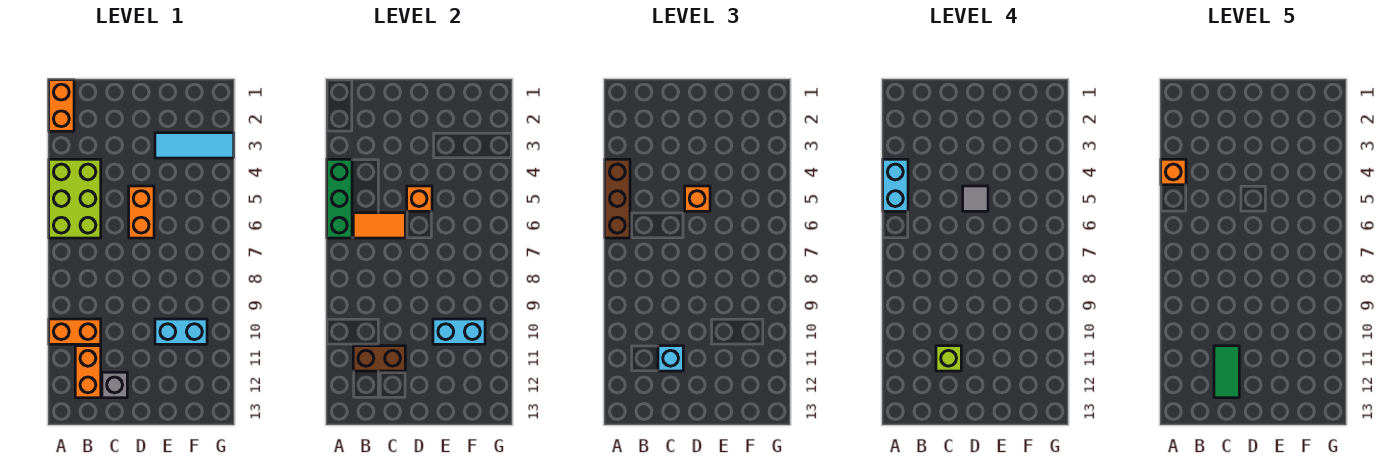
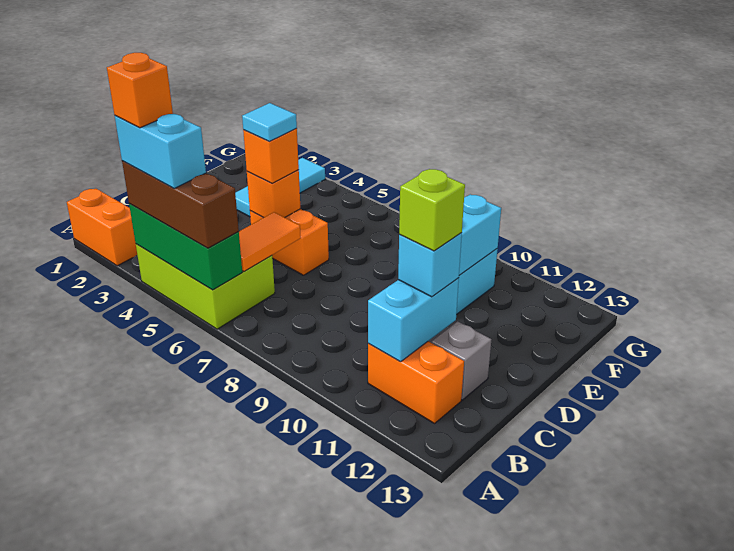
orange 1x2 brick [49,319,101,344] -> none
brown 1x2 brick [353,346,405,371] -> cyan 1x2 brick [368,278,459,362]
green 1x2 tile [1214,346,1239,398] -> none
grey 1x1 tile [963,186,988,211] -> cyan 1x1 tile [242,103,297,141]

